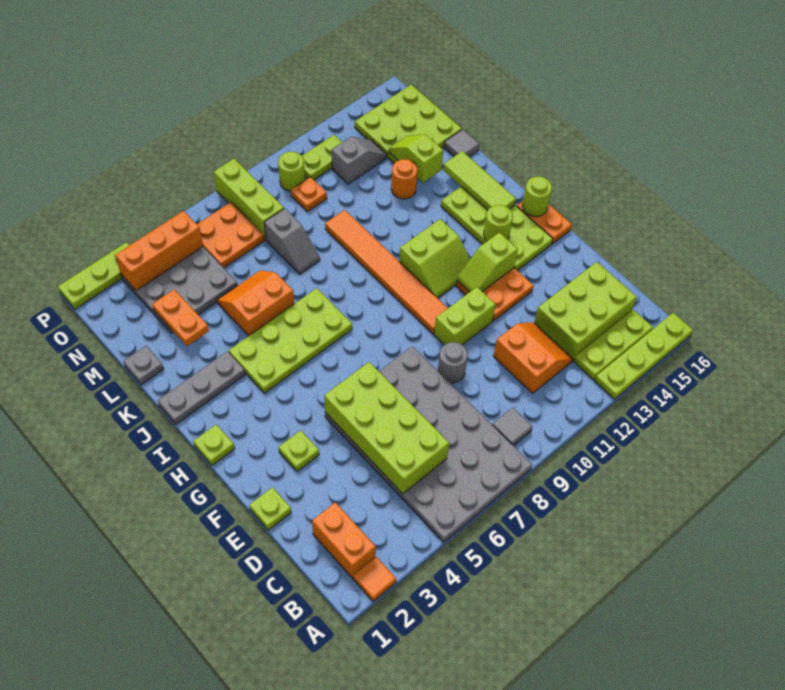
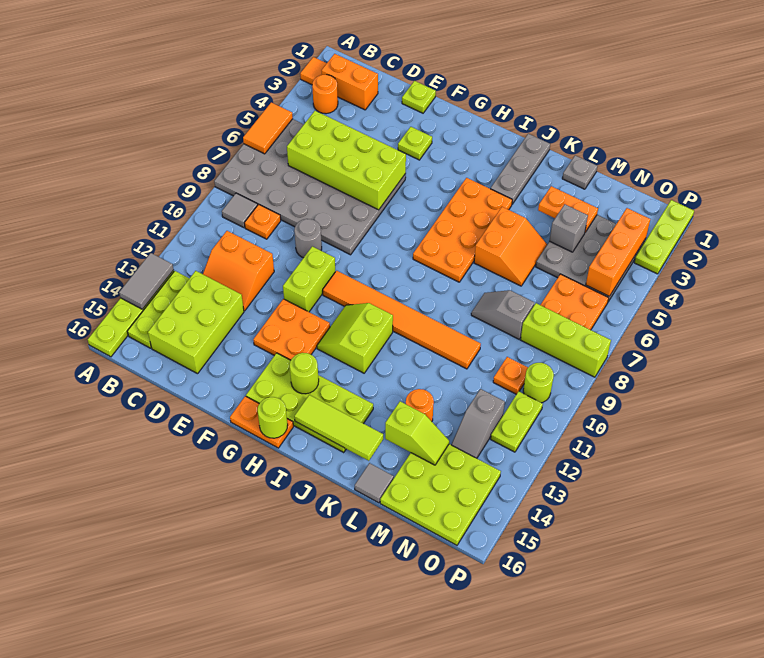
none -> orange 1x2 tile [243,102,293,154]
none -> grey 1x2 tile [119,253,174,309]
none -> orange 1x1 round brick [312,75,338,114]
none -> orange 1x1 plate [245,204,281,239]
lime 1x2 slope [457,232,518,292] -> none
lime 1x1 plate [194,425,235,465] -> none
lime 2x4 plate [229,288,352,393] -> orange 2x4 plate [413,178,512,282]
none -> grey 1x1 brick [549,204,588,252]

